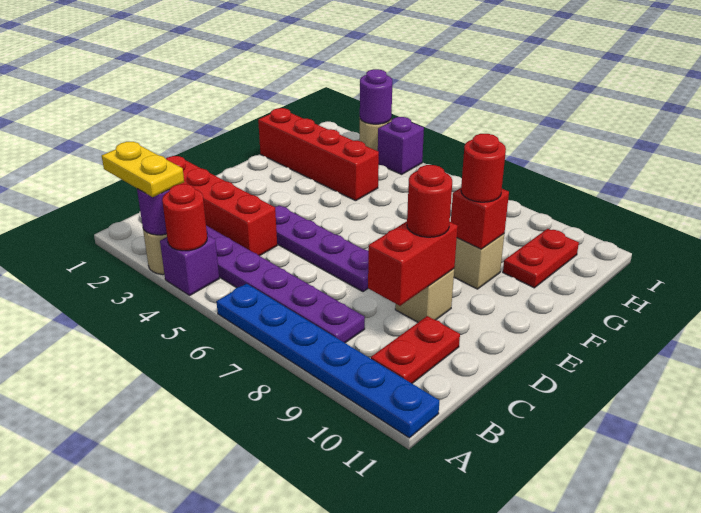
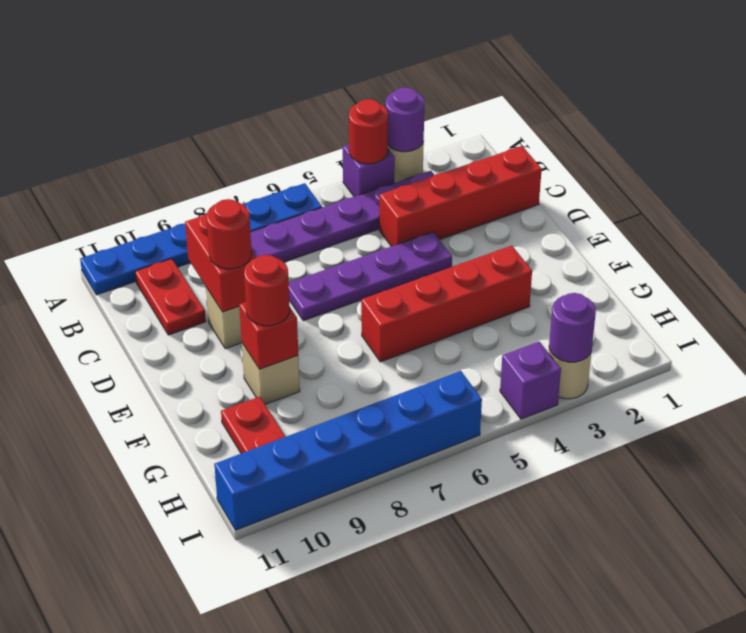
yellow 1x2 plate [102,142,184,197] -> none
red 1x4 brick [258,108,379,201] -> red 1x4 brick moved to [361,246,532,362]
none -> blue 1x6 brick [214,371,482,530]

